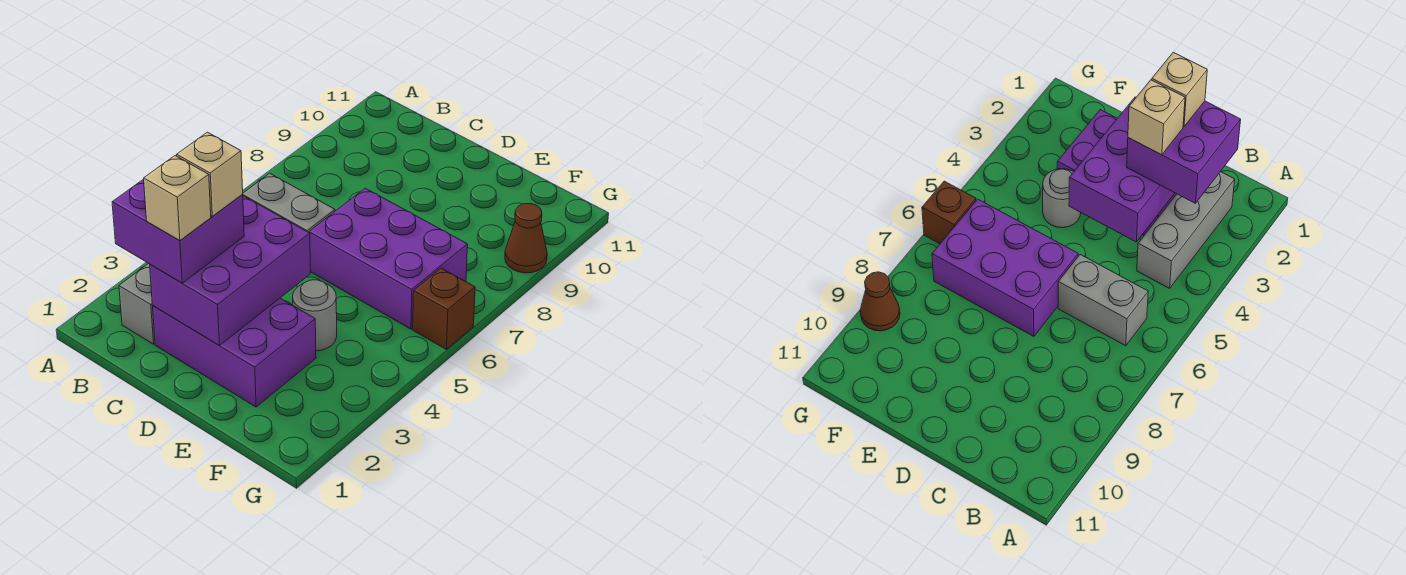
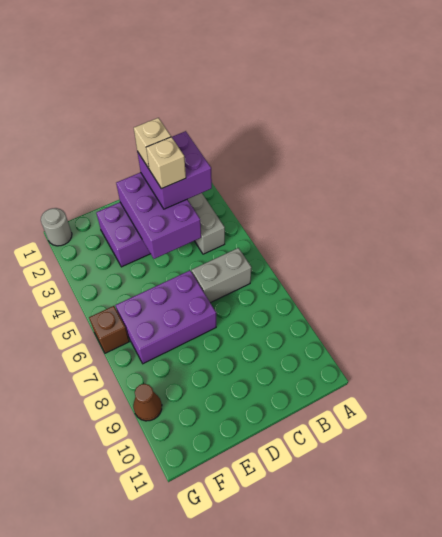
grey 1x1 round brick [293,280,337,351] -> grey 1x1 round brick moved to [41,208,72,246]

